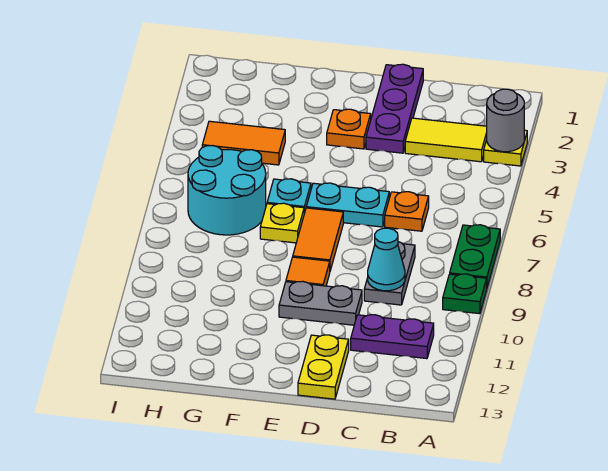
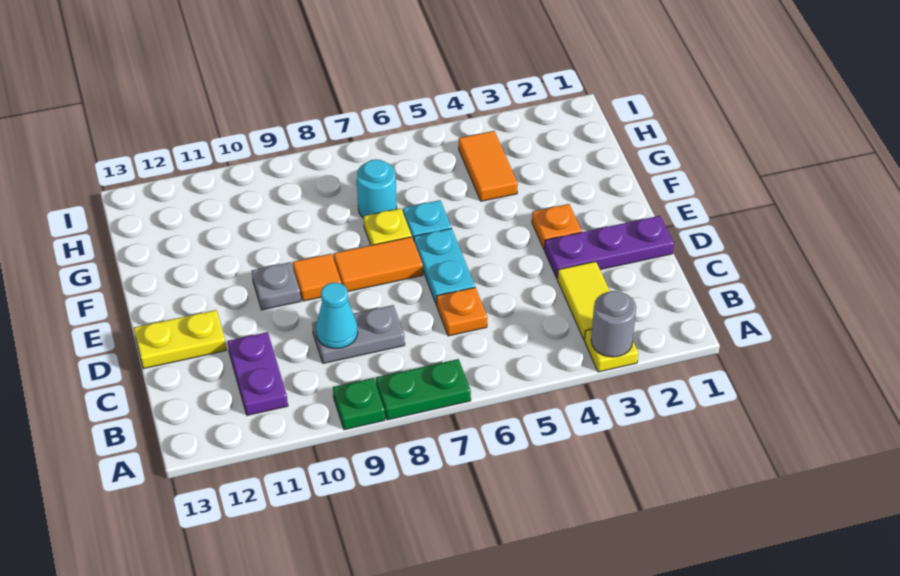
grey 1x2 plate [279,281,362,325] -> grey 1x1 plate [252,262,301,310]
cyan 2x2 round brick [188,146,266,235] -> cyan 1x1 round brick [357,159,397,218]

